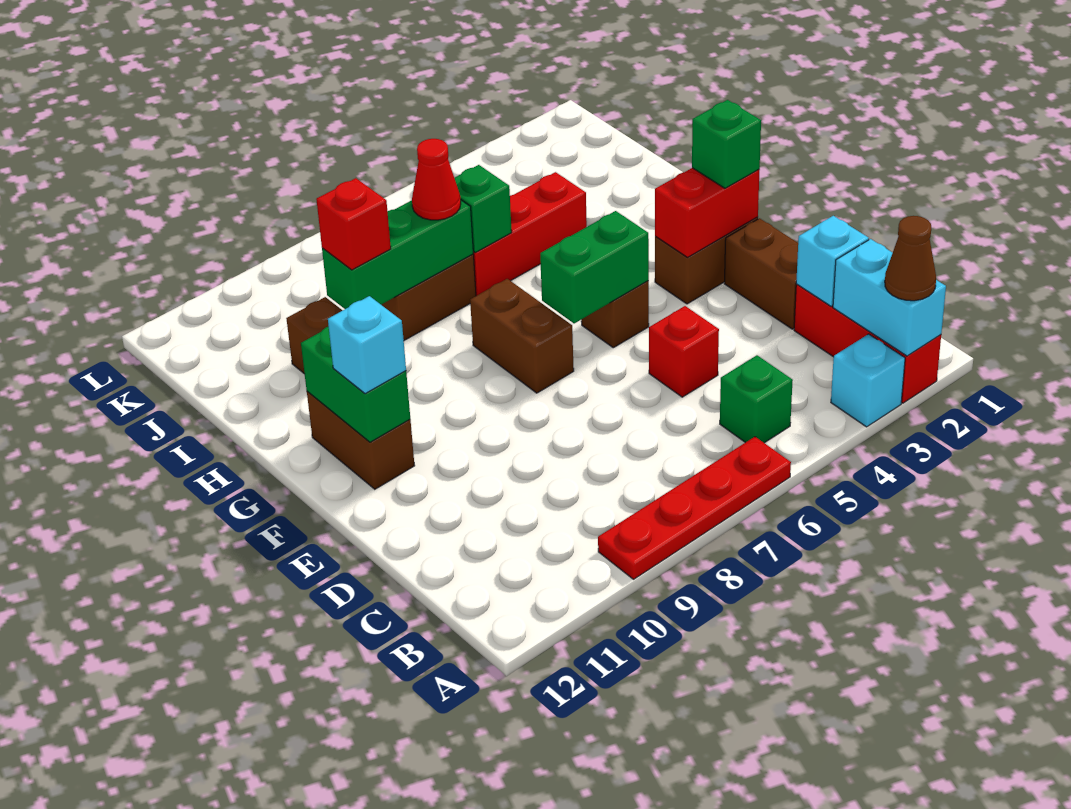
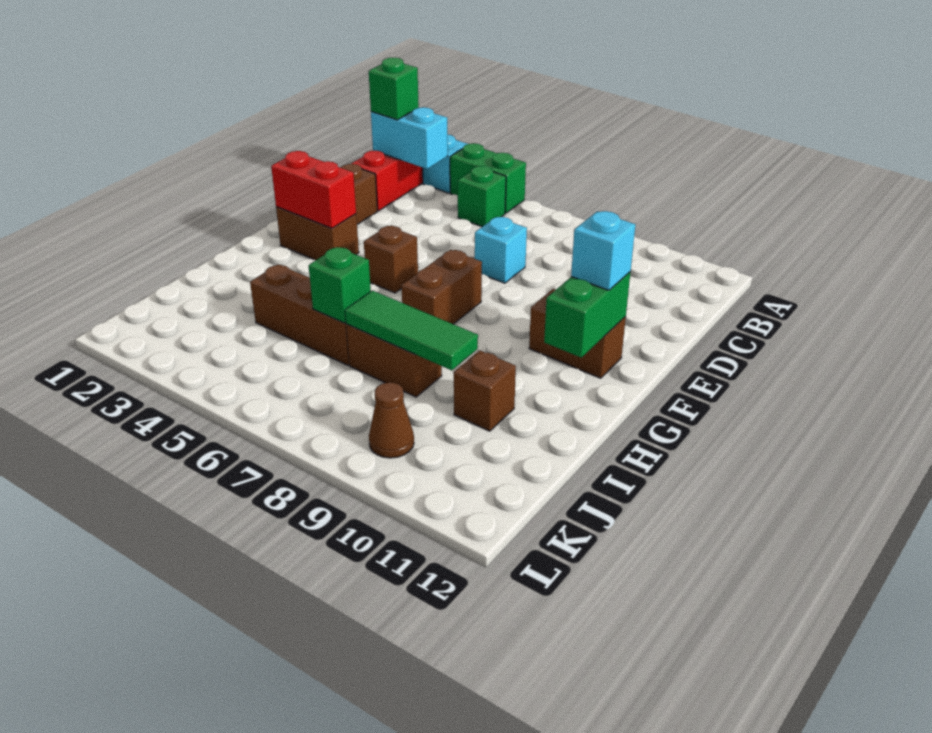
cyan 1x2 brick [833,239,946,356] -> cyan 1x2 brick turned to [371,107,448,169]
brown 1x1 cone [885,216,936,301] -> brown 1x1 cone moved to [369,382,414,458]
red 1x4 plate [598,437,791,579] -> none
cyan 1x1 brick [796,216,869,306] -> cyan 1x1 brick moved to [475,217,527,283]
red 1x1 brick [649,306,719,397] -> none
green 1x1 brick [692,100,761,188] -> green 1x1 brick moved to [369,58,419,120]
green 1x2 brick [540,211,649,323] -> green 1x2 brick moved to [450,143,526,213]
brown 1x2 brick [307,391,415,489] -> brown 1x2 brick turned to [529,289,626,378]
red 1x3 brick [473,172,587,296] -> brown 1x3 brick [250,264,349,365]
green 1x3 brick [322,199,473,309] -> green 1x3 tile [345,291,478,370]
red 1x1 cone [412,139,461,220] -> none
red 1x1 brick [316,178,391,270] -> none

